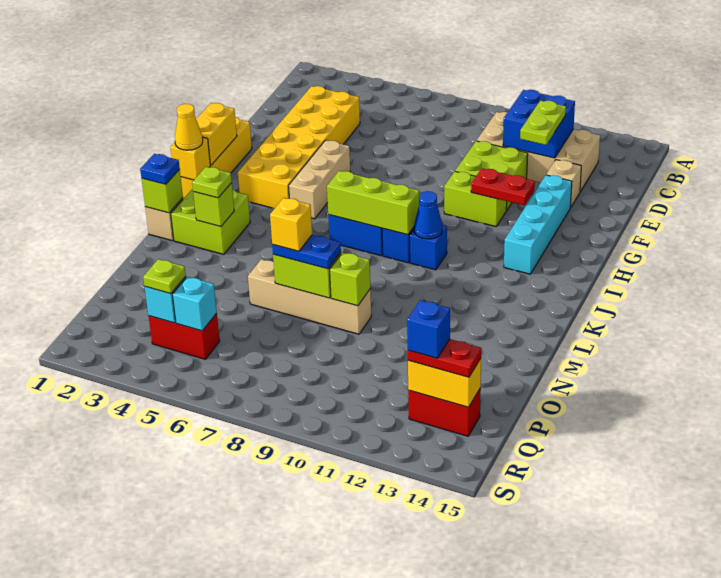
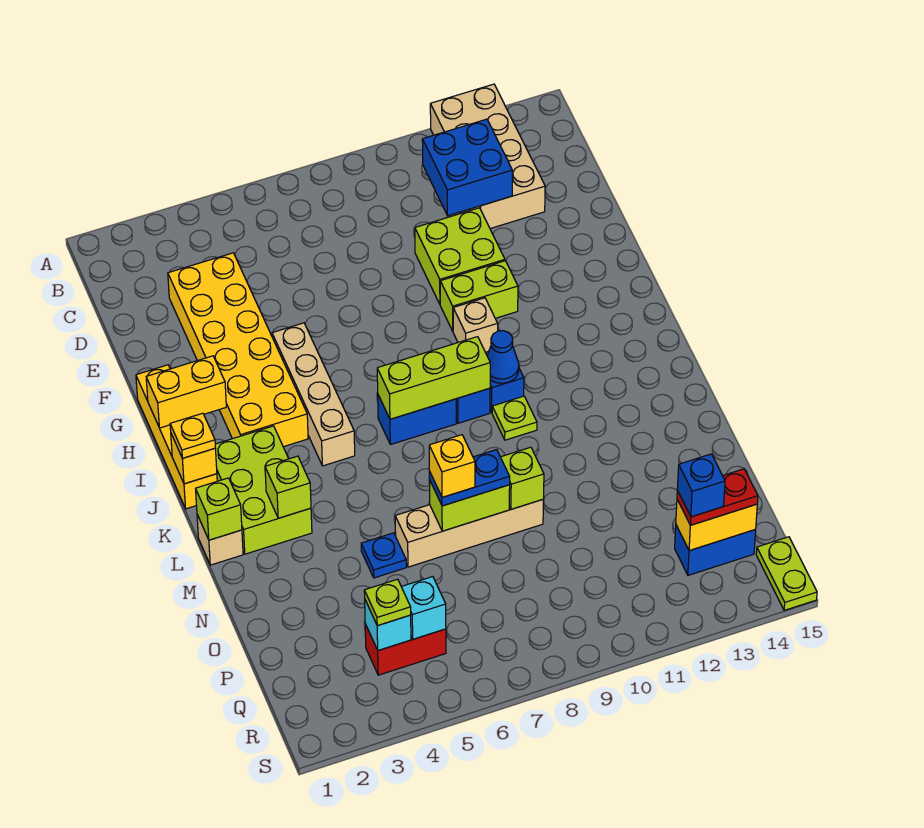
tan 2x4 brick [477,112,600,192] -> tan 2x4 brick turned to [430,84,545,229]
lime 1x2 plate [520,101,566,145] -> lime 1x2 plate moved to [756,537,817,610]
tan 1x1 brick [546,160,581,208] -> tan 1x1 brick moved to [453,298,498,352]
cyan 1x4 brick [504,175,572,274] -> none
tan 1x3 brick [289,140,350,219] -> tan 1x4 brick [272,323,355,466]
red 1x2 plate [471,168,535,205] -> none
yellow 1x2 brick [196,103,237,165] -> yellow 1x2 brick turned to [146,356,226,428]
yellow 1x1 cone [175,104,203,150] -> yellow 1x1 plate [170,413,215,458]
lime 2x2 brick [171,189,250,254] -> lime 2x3 brick [215,426,312,554]
blue 1x1 plate [140,154,180,184] -> blue 1x1 plate moved to [361,533,406,578]
lime 1x1 plate [192,167,232,198] -> lime 1x1 plate moved to [492,396,537,440]
red 1x2 brick [408,388,481,436] -> blue 1x2 brick [675,525,756,575]

